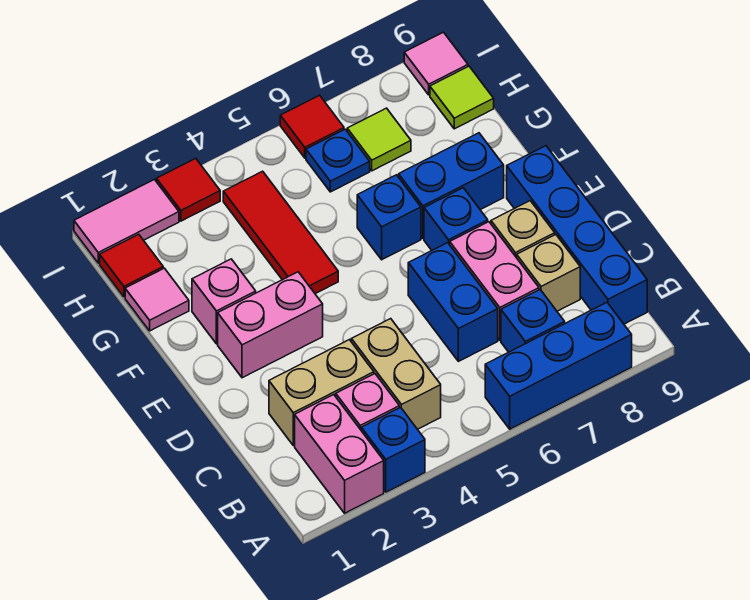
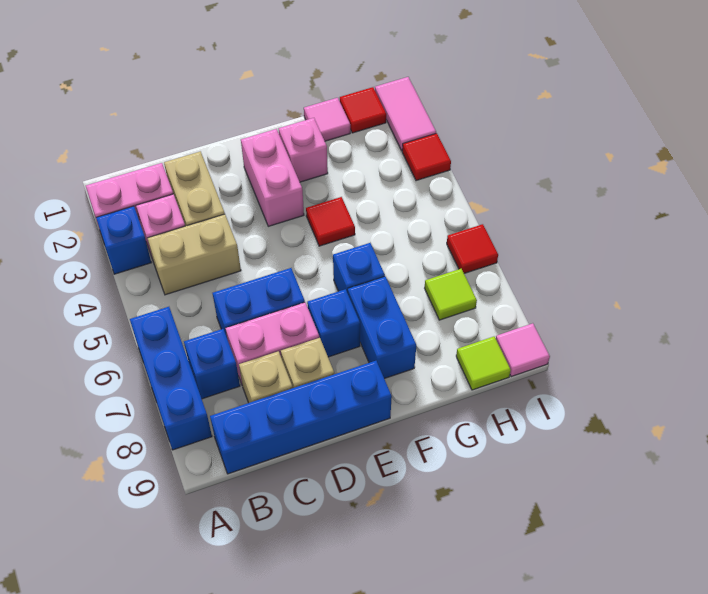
red 1x3 tile [223,171,338,294] -> red 1x1 tile [306,197,355,246]
blue 1x1 plate [306,129,370,192] -> none

